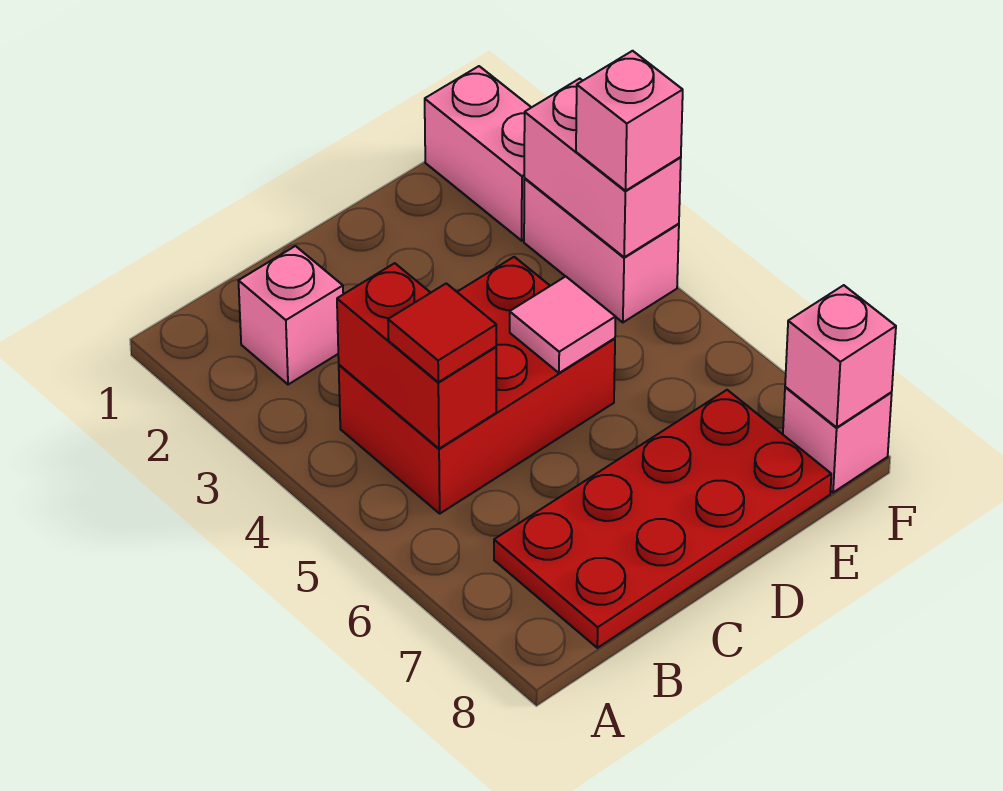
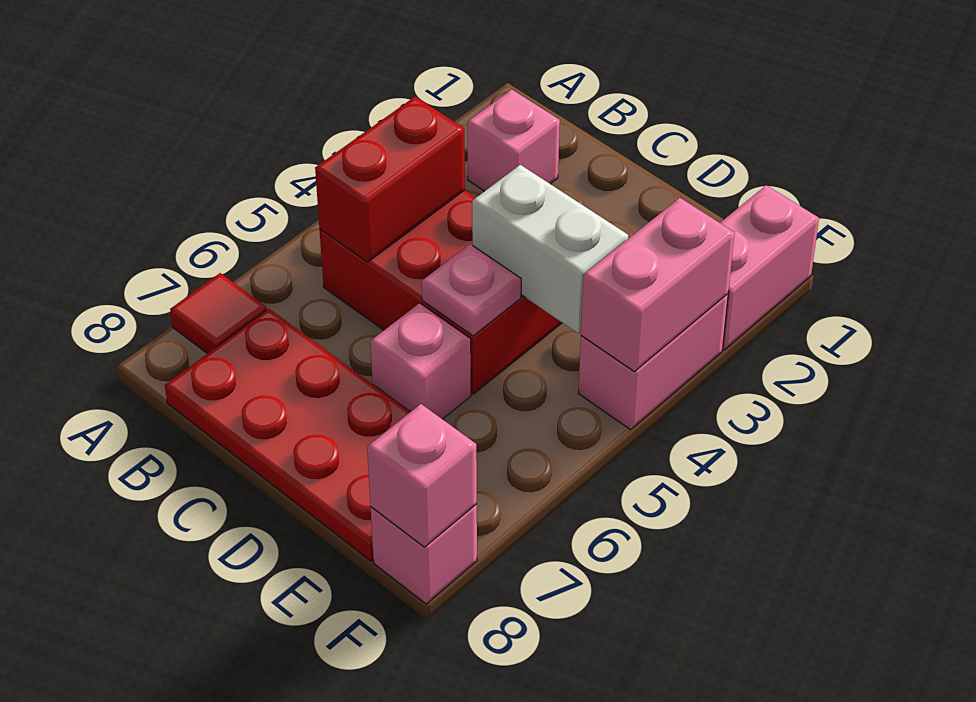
red 1x1 tile [388,283,496,382] -> red 1x1 tile moved to [170,273,267,354]
none -> white 1x2 brick [472,165,628,333]
pink 1x1 tile [510,276,616,373] -> pink 1x1 plate [422,244,521,336]
pink 1x1 brick [576,51,683,191] -> pink 1x1 brick moved to [370,303,471,419]

